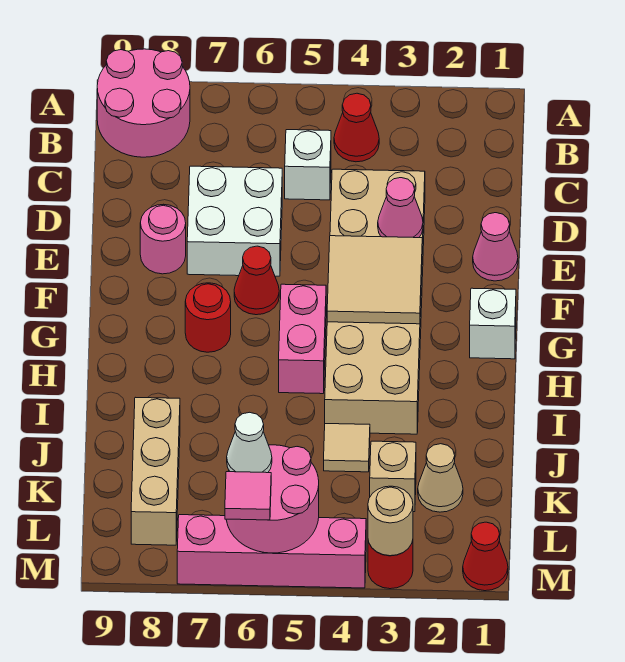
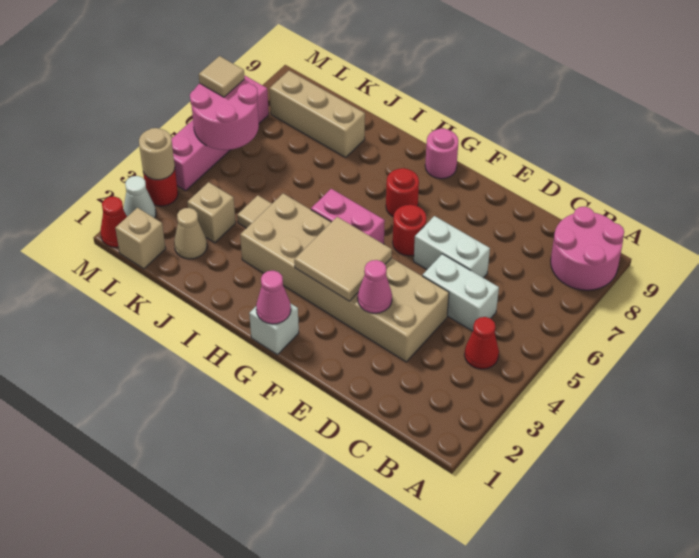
white 1x1 brick [285,130,331,200] -> white 1x2 brick [422,254,499,331]
white 2x2 brick [187,166,282,276] -> white 1x2 brick [414,216,490,278]
pink 1x1 cone [473,213,518,281] -> pink 1x1 cone moved to [256,271,291,324]
pink 1x1 round brick [140,204,186,274] -> pink 1x1 round brick moved to [425,128,458,179]
red 1x1 cone [234,246,279,315] -> red 1x1 round brick [393,205,426,256]
none -> tan 1x1 brick [115,208,166,269]
white 1x1 cone [227,412,272,473] -> white 1x1 cone moved to [123,176,156,218]
pink 1x1 tile [225,472,271,520] -> tan 1x1 tile [199,56,245,97]

